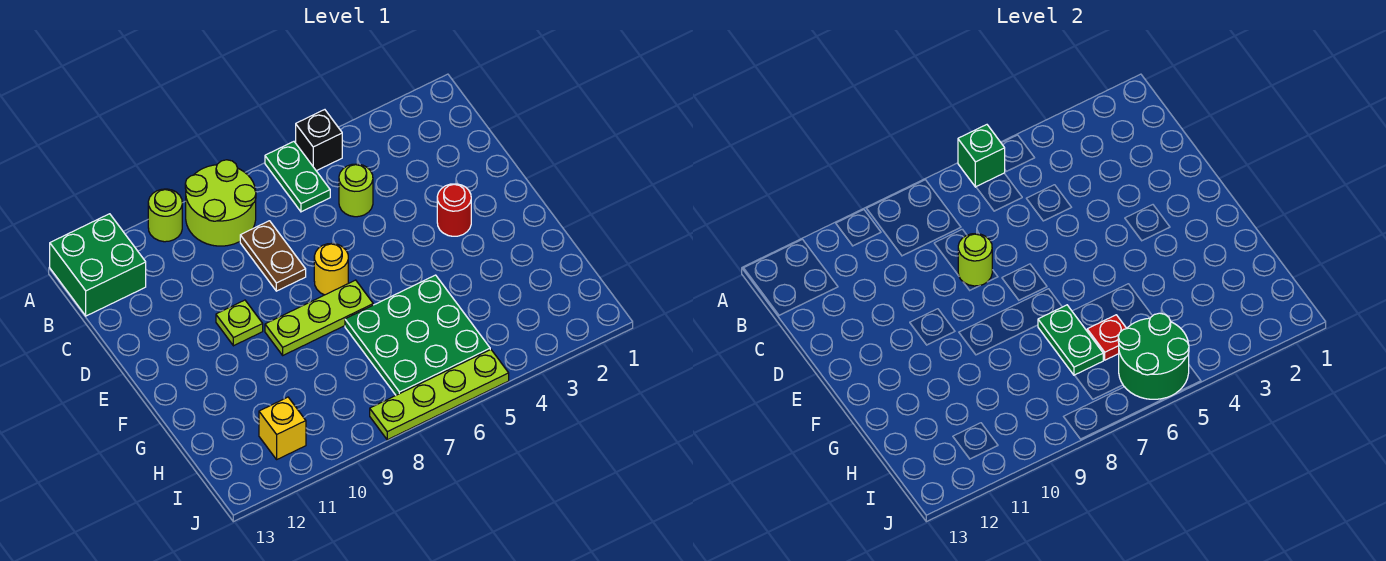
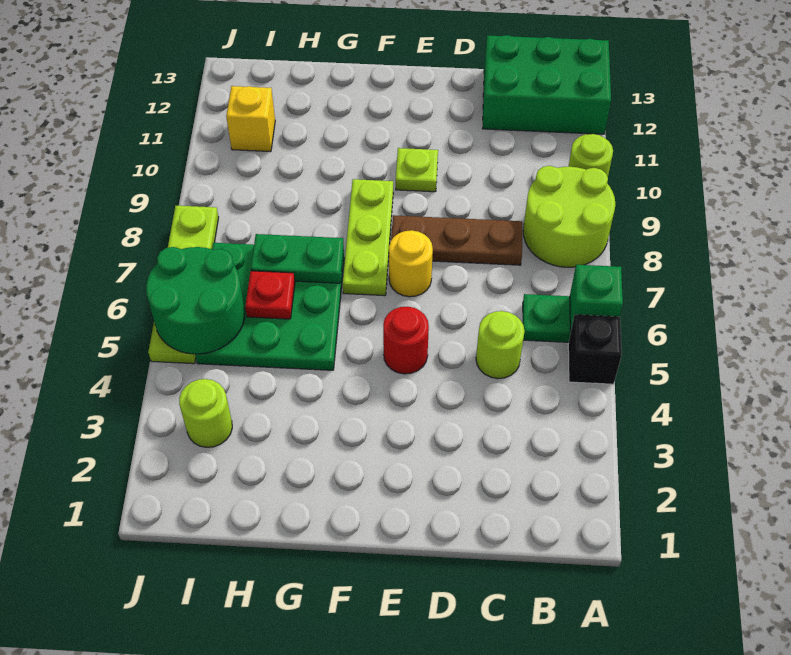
green 2x2 brick [50,214,146,316] -> green 2x3 brick [482,35,611,134]
brown 1x2 plate [240,221,306,291] -> brown 1x3 plate [391,215,522,265]
lime 1x1 round brick [958,234,992,286] -> lime 1x1 round brick moved to [179,379,232,447]
red 1x1 round brick [437,184,471,236] -> red 1x1 round brick moved to [383,307,429,374]

